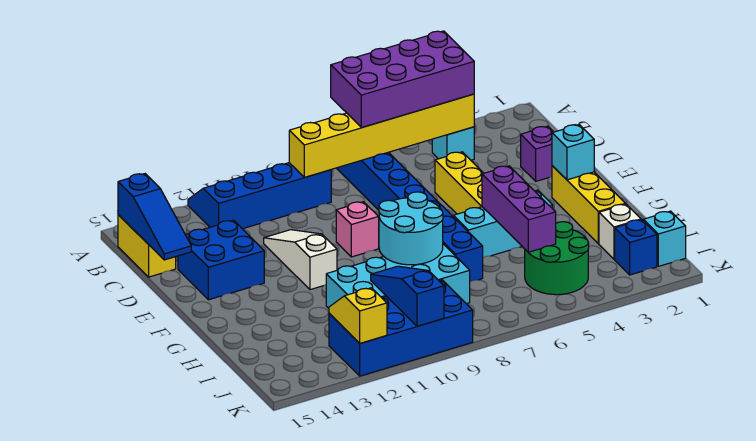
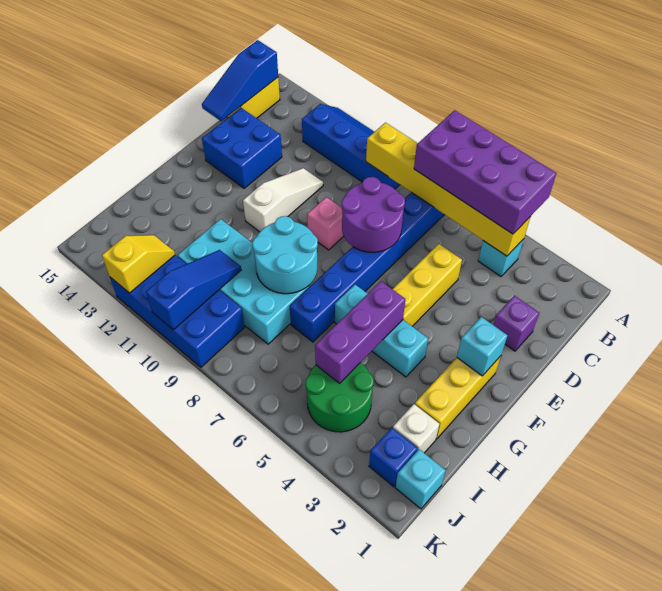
none -> purple 2x2 round brick [342,177,405,252]

